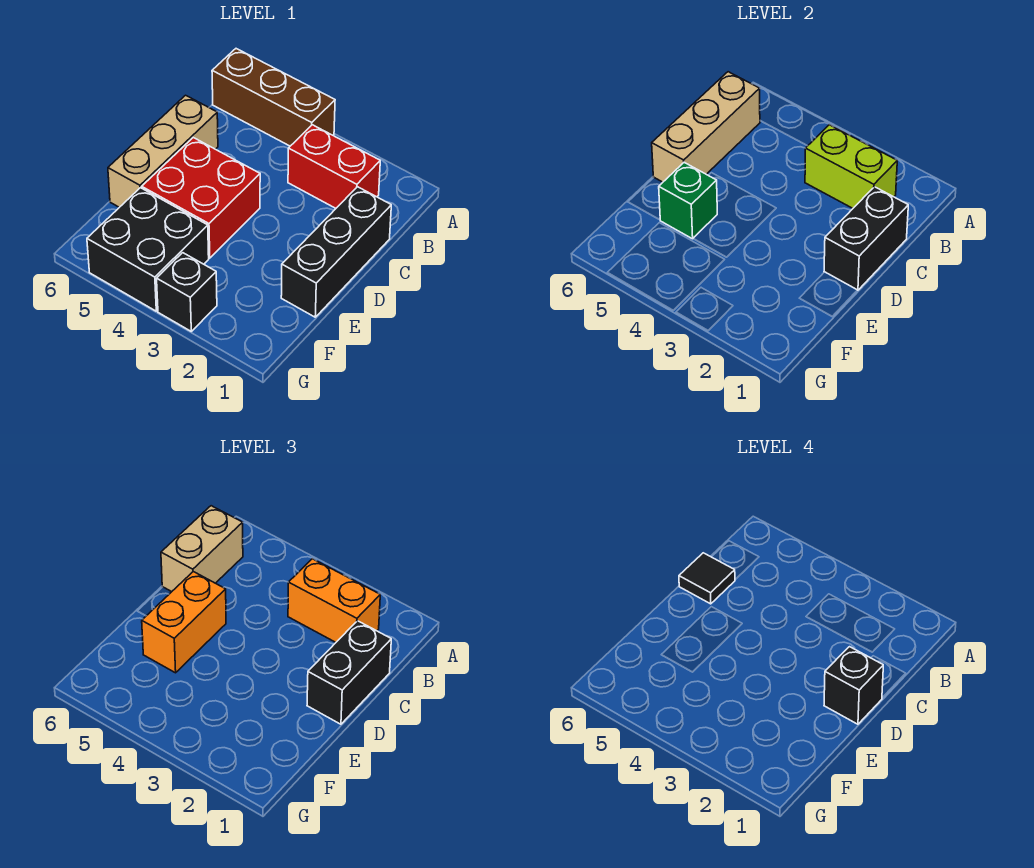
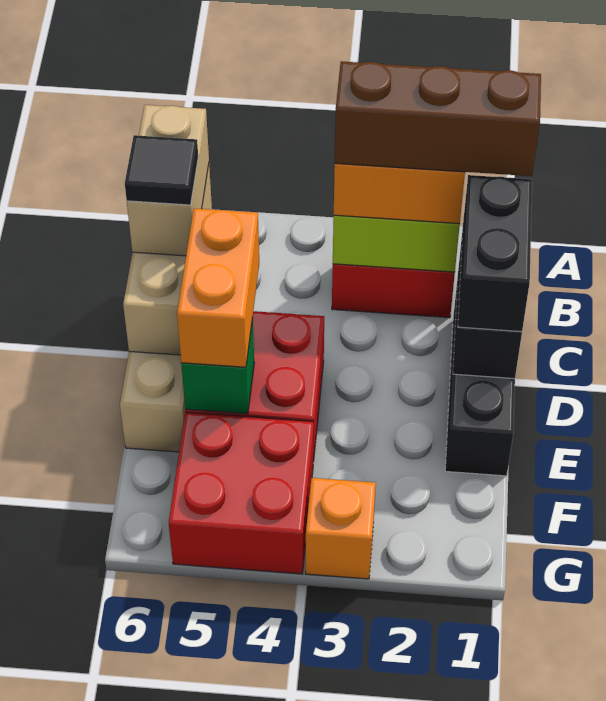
brown 1x3 brick [212,49,335,146] -> brown 1x3 brick moved to [335,61,541,176]
black 1x1 brick [824,647,883,724] -> none
black 2x2 brick [87,188,209,311] -> red 2x2 brick [169,412,314,574]
black 1x1 brick [157,253,217,331] -> orange 1x1 brick [306,478,376,579]

